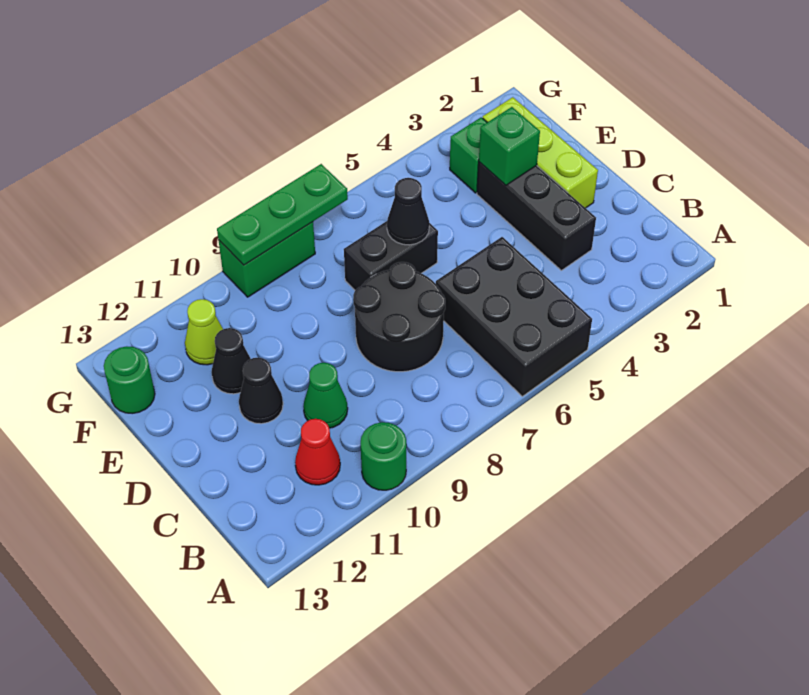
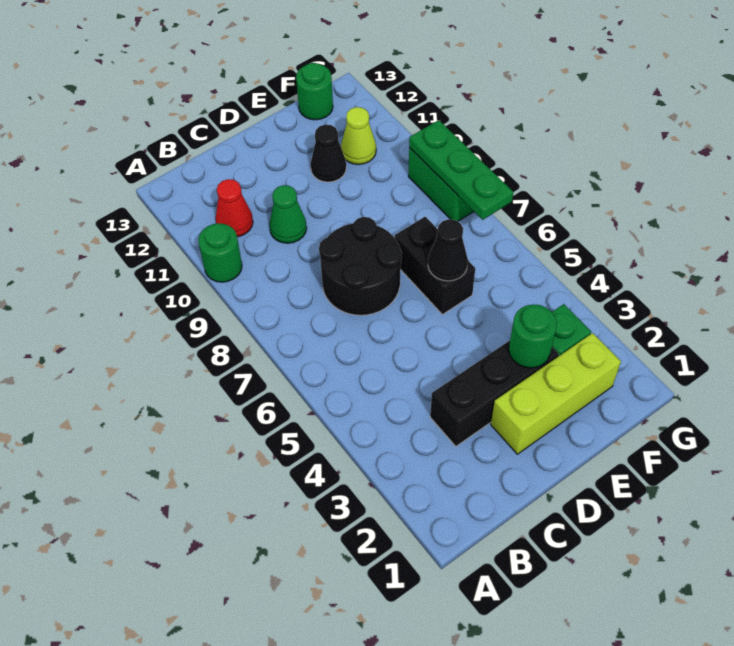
black 2x3 brick [436,237,592,396] -> none
black 1x1 cone [239,358,283,424] -> none
green 1x1 brick [479,107,540,185] -> green 1x1 round brick [509,304,557,368]

